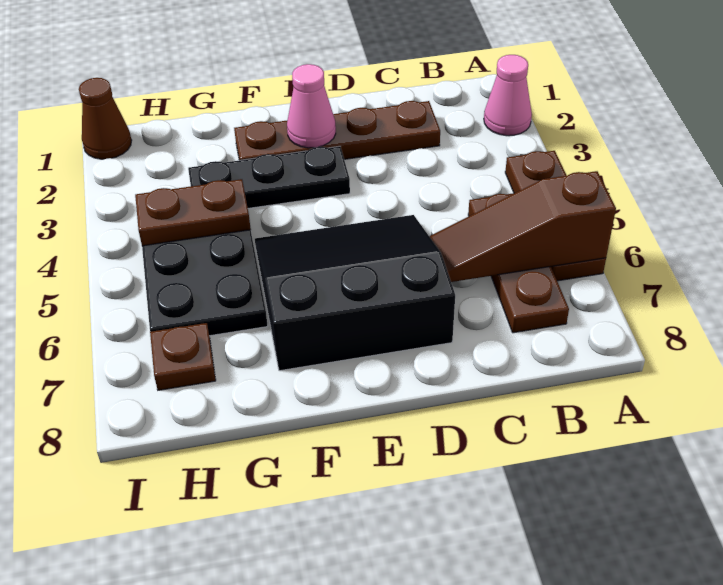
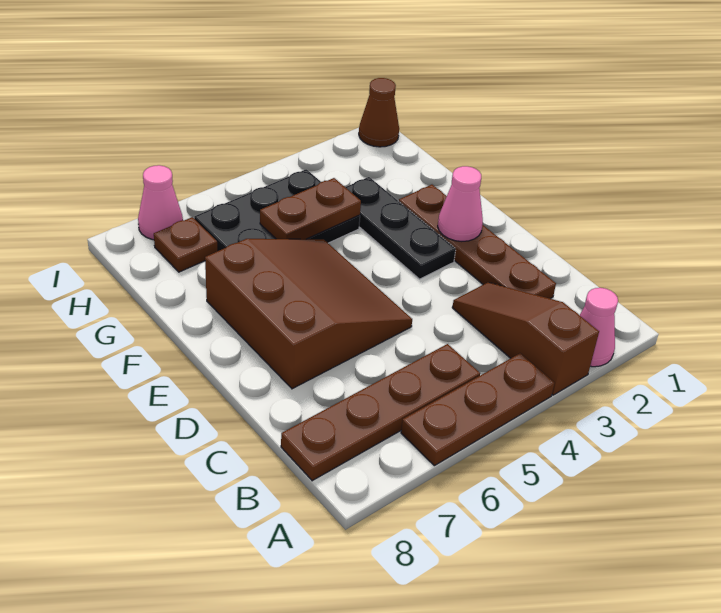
brown 1x3 slope [429,171,616,282] -> brown 1x3 slope moved to [452,282,599,395]
brown 1x3 plate [468,193,569,333] -> brown 1x4 plate [281,344,480,481]
black 3x3 slope [255,215,455,371] -> brown 3x3 slope [205,239,412,389]
brown 1x2 plate [135,179,251,246] -> brown 1x2 plate turned to [260,178,361,239]
none -> pink 1x1 cone [138,165,183,240]

